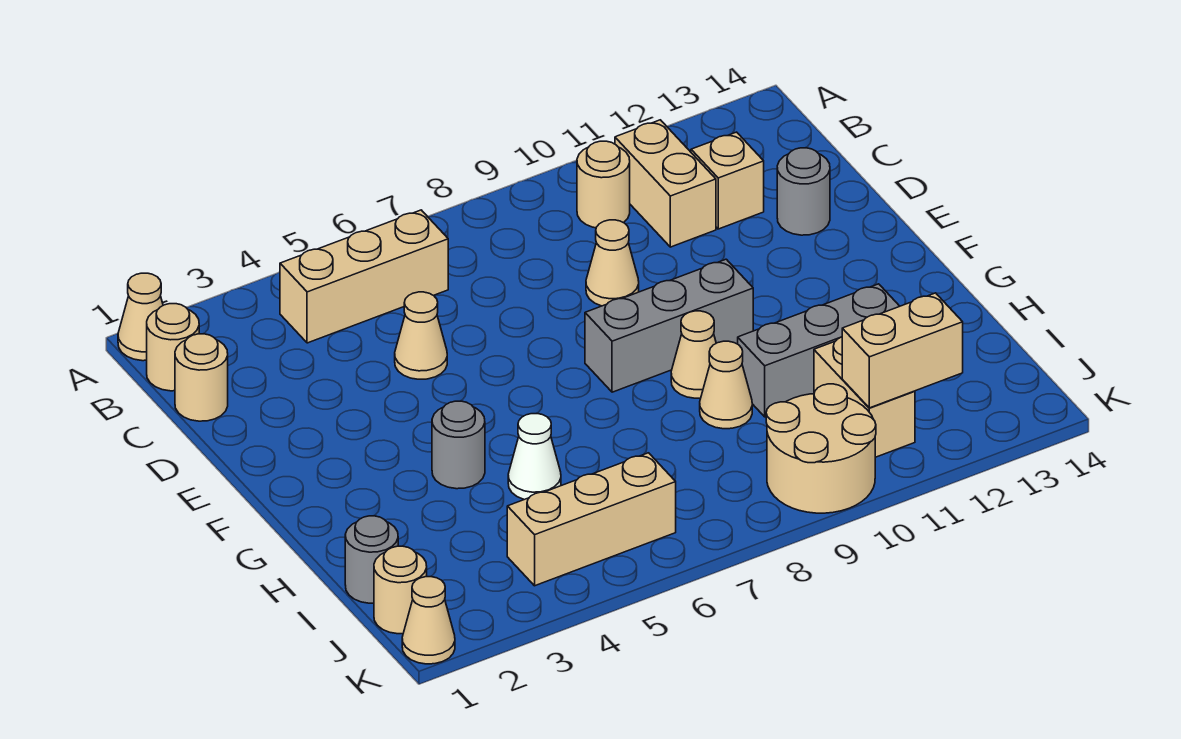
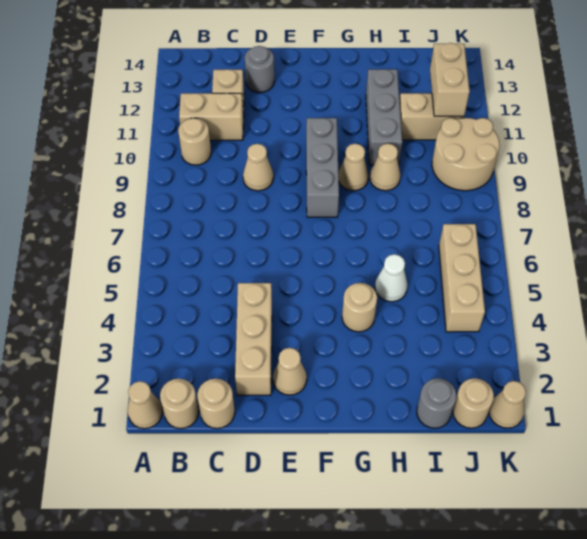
tan 1x3 brick [280,210,448,343] -> tan 1x3 brick moved to [235,283,272,395]
tan 1x1 cone [395,292,447,379] -> tan 1x1 cone moved to [273,348,307,395]
grey 1x1 round brick [432,401,485,489] -> tan 1x1 round brick [342,283,377,332]

